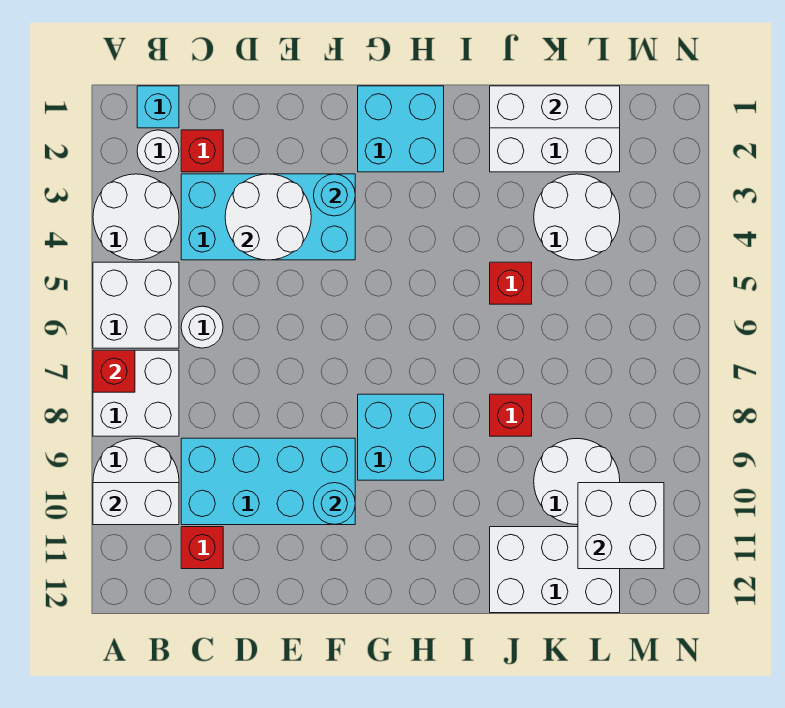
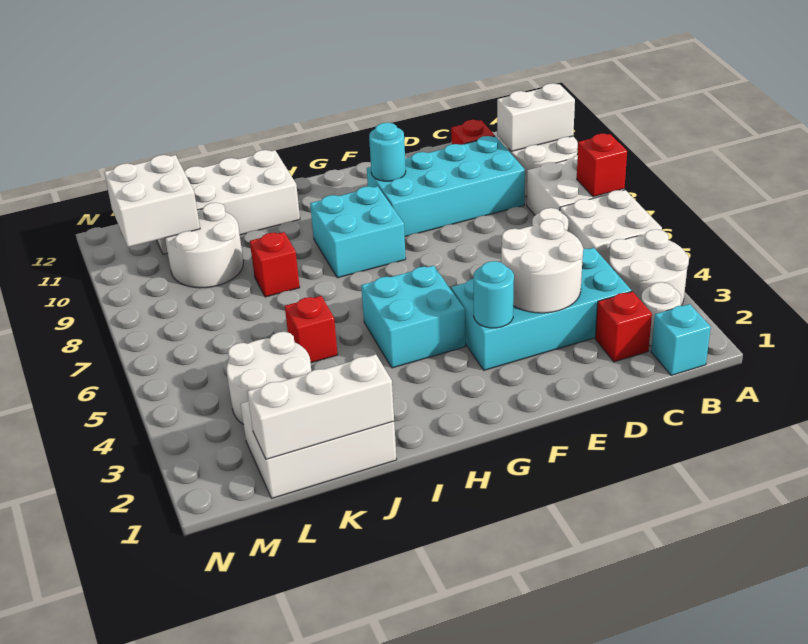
cyan 2x2 brick [358,86,444,172] -> cyan 2x2 brick moved to [361,266,465,368]
white 2x3 brick [490,527,620,613] -> white 2x4 brick [157,150,300,254]

